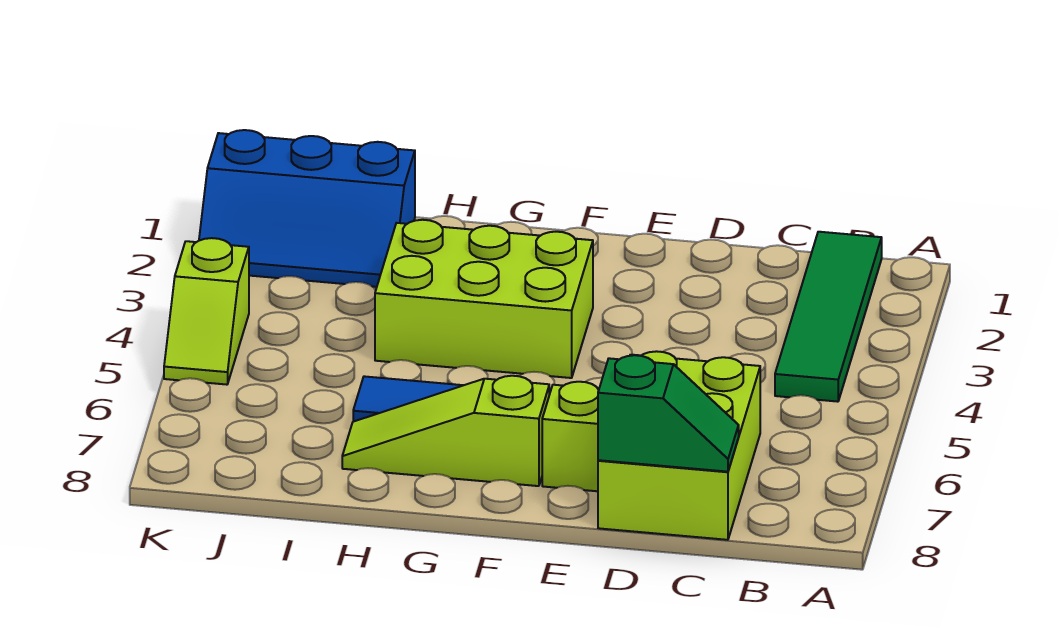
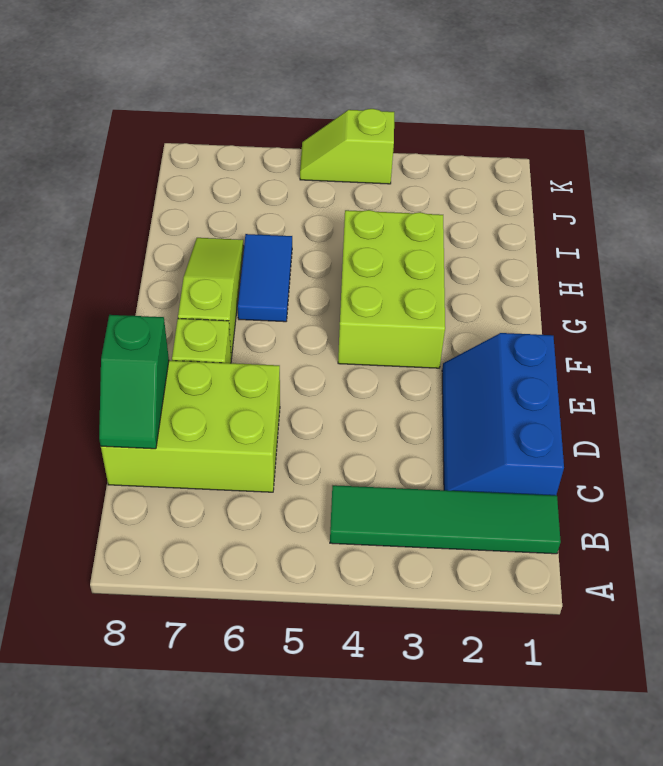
blue 2x3 slope [199,130,415,287] -> blue 2x3 slope moved to [442,333,564,495]

